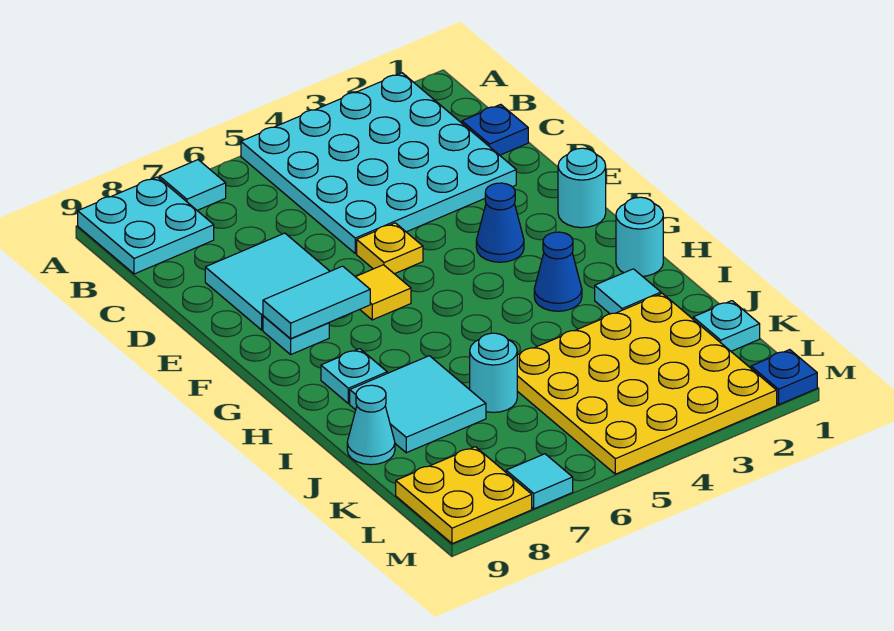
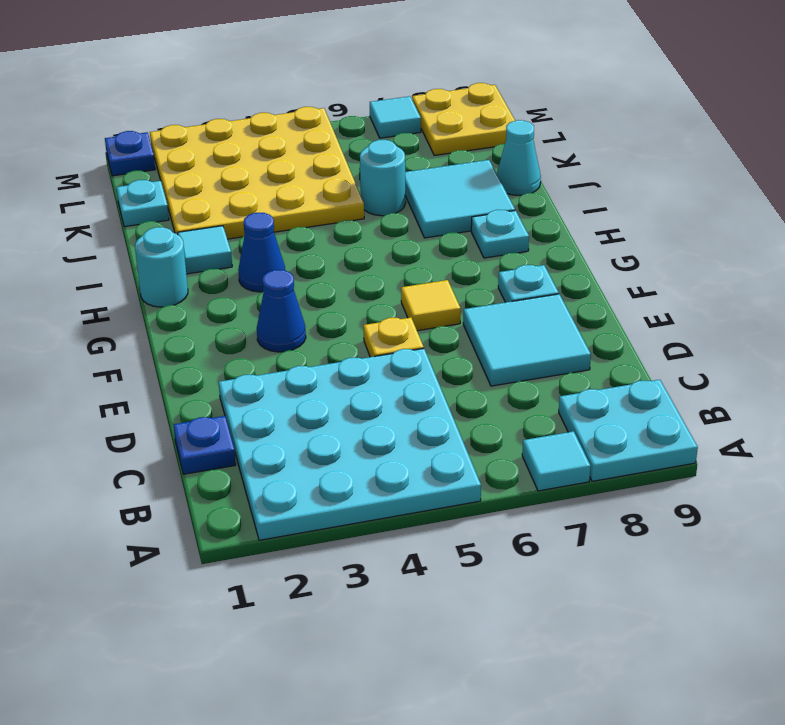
cyan 1x1 round brick [558,148,606,228] -> none
cyan 1x2 tile [263,266,370,338] -> none

